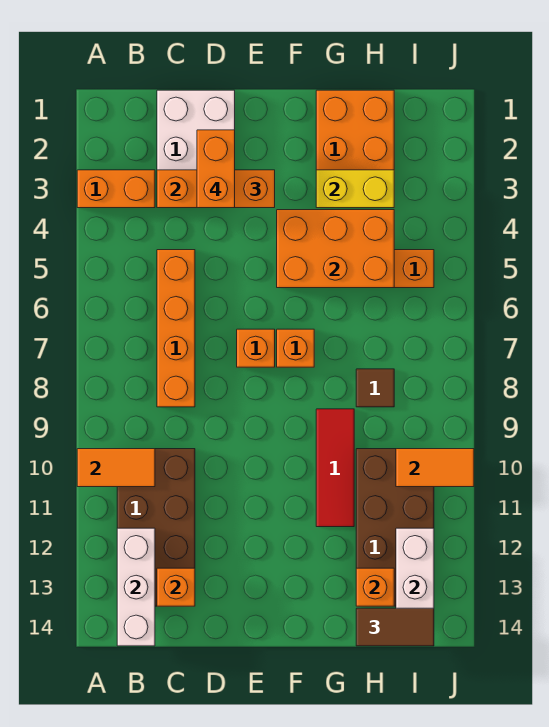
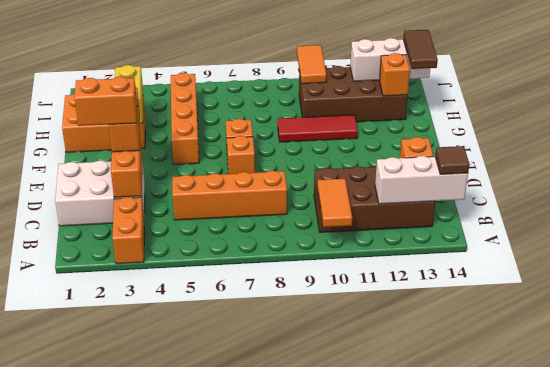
orange 2x3 brick [277,210,394,288] -> none
brown 1x1 tile [356,369,394,407] -> brown 1x1 tile moved to [435,146,469,174]

